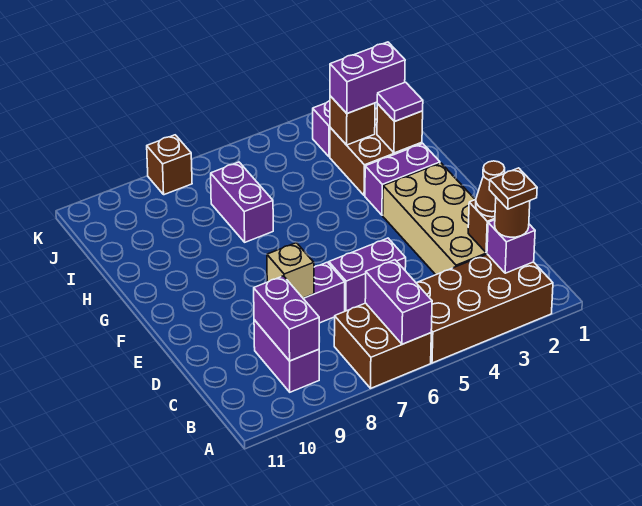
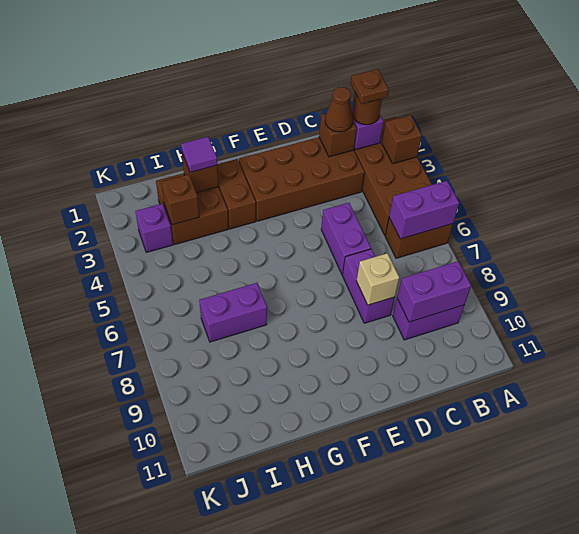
brown 2x2 brick [334,303,431,388] -> brown 1x2 brick [385,218,453,258]
tan 2x4 brick [383,163,487,275] -> brown 2x4 brick [239,137,365,221]
purple 1x2 brick [365,144,440,215] -> brown 1x2 brick [217,159,256,229]
purple 1x2 brick [330,42,405,113] -> none
brown 1x1 brick [147,135,192,195] -> brown 1x1 brick moved to [382,115,422,164]

